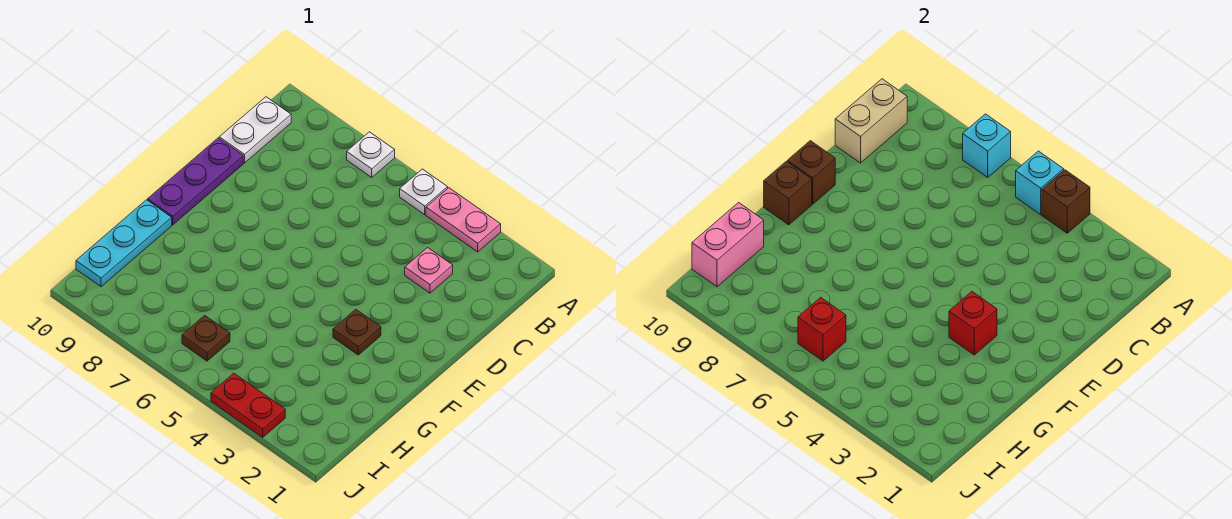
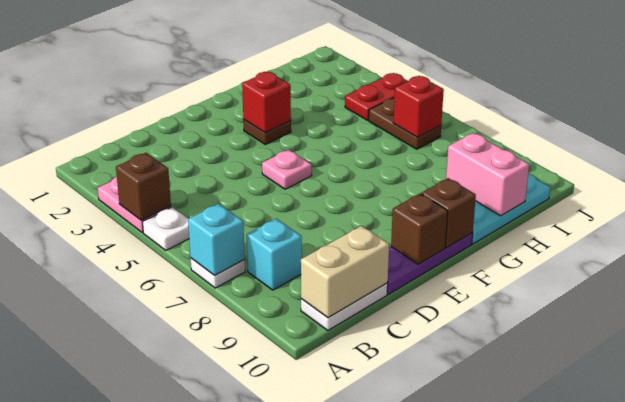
cyan 1x1 brick [1016,151,1064,215] -> cyan 1x1 brick moved to [247,219,302,290]
pink 1x1 plate [405,248,453,293] -> pink 1x1 plate moved to [262,150,312,189]
pink 1x2 brick [692,203,764,287] -> pink 1x2 brick turned to [446,133,529,216]
brown 1x1 plate [182,315,230,361] -> brown 1x2 plate [369,98,441,149]
red 1x2 plate [211,373,285,437] -> red 1x2 plate turned to [345,73,407,120]

